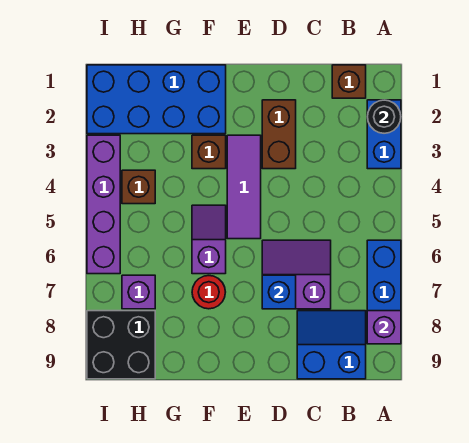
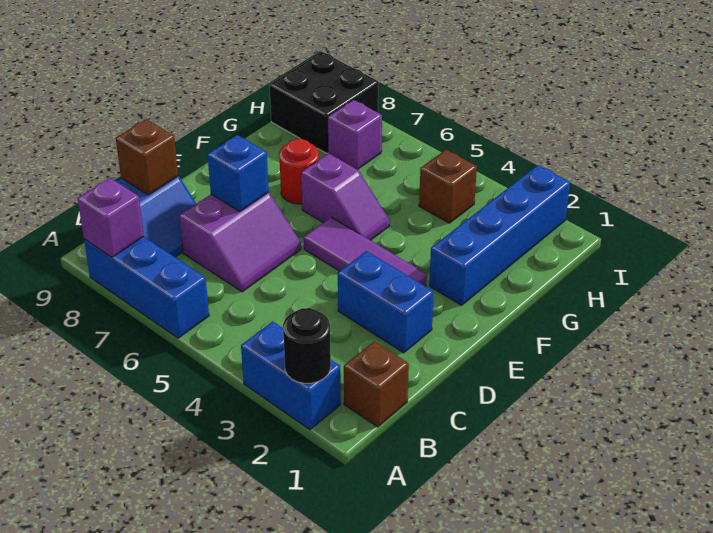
brown 1x2 brick [262,100,296,169] -> blue 1x2 brick [338,251,434,353]
blue 2x4 brick [87,65,226,134] -> blue 1x4 brick [429,165,570,305]
brown 1x1 brick [192,135,226,169] -> brown 1x1 brick moved to [116,119,178,195]
purple 1x4 brick [87,135,120,274] -> none

